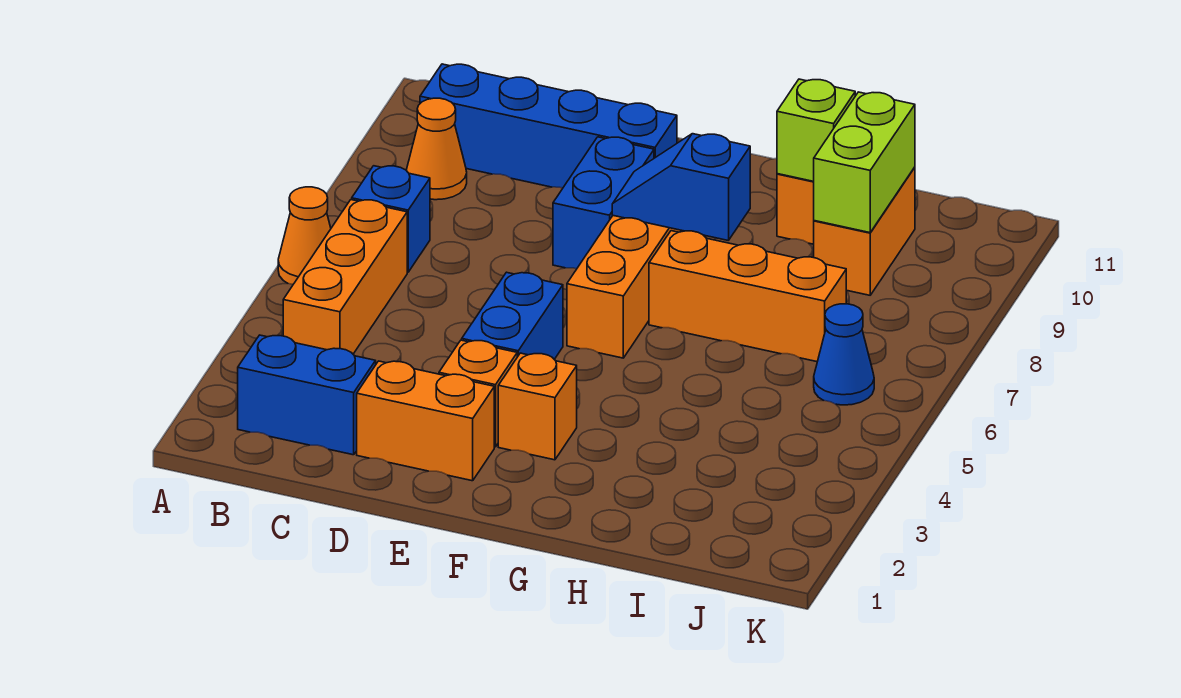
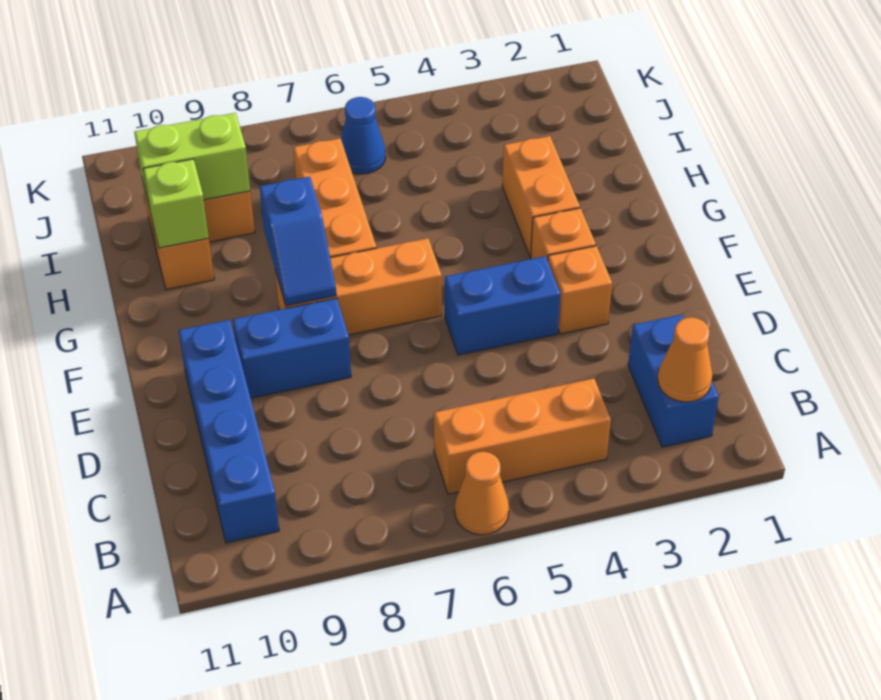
blue 1x1 brick [352,166,430,272] -> none
orange 1x1 cone [406,98,467,200] -> orange 1x1 cone moved to [658,317,712,402]
orange 1x2 brick [357,361,494,481] -> orange 1x2 brick moved to [502,136,580,257]

